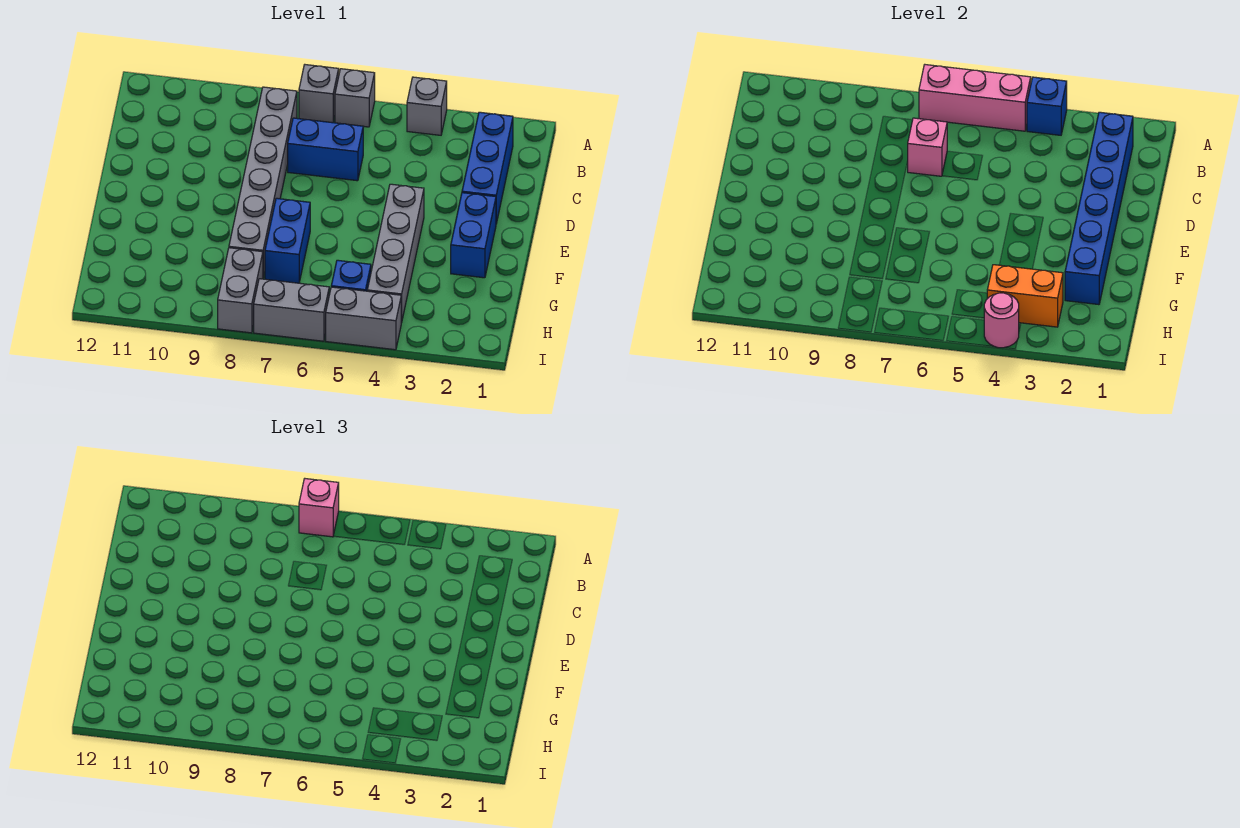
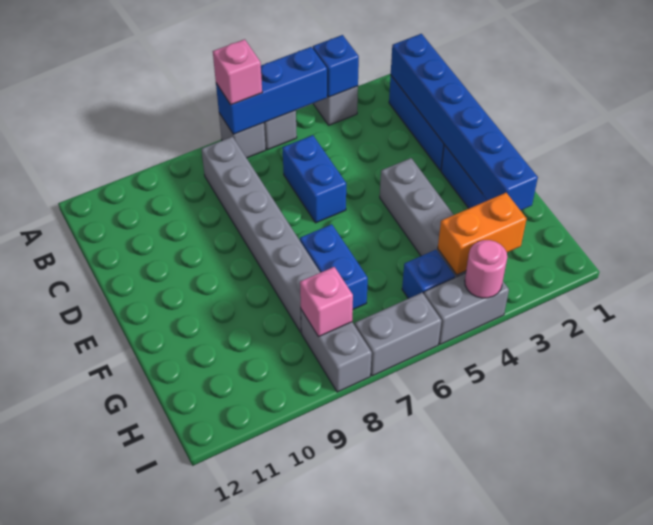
pink 1x3 brick [919,65,1031,131] -> blue 1x3 brick [216,47,327,134]
blue 1x2 brick [288,118,363,181] -> blue 1x2 brick turned to [282,135,346,223]
pink 1x1 brick [908,118,947,176] -> pink 1x1 brick moved to [300,267,353,337]

